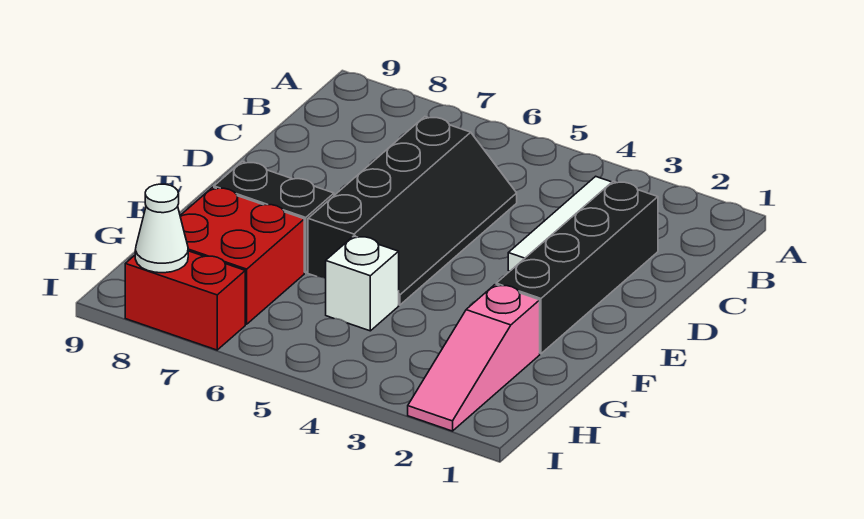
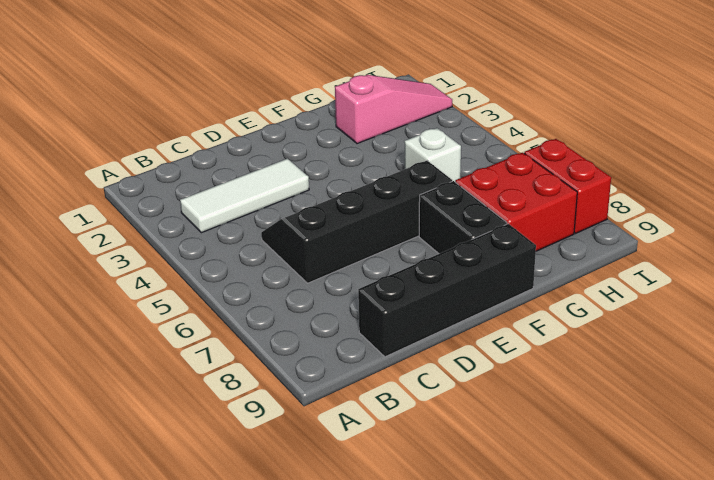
black 1x4 brick [496,181,658,354] -> black 1x4 brick moved to [358,224,536,357]
white 1x1 cone [135,184,188,273] -> none

